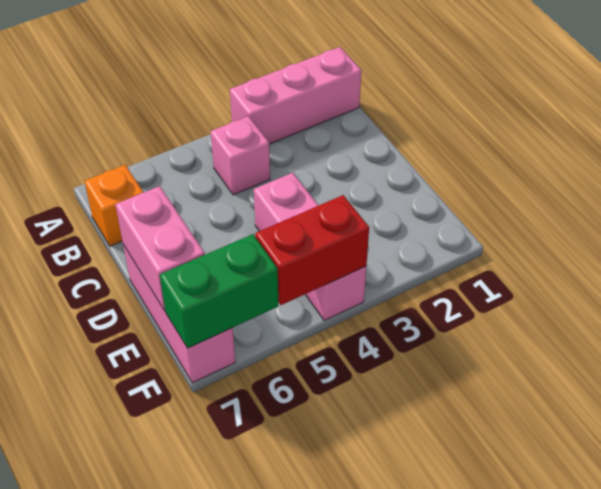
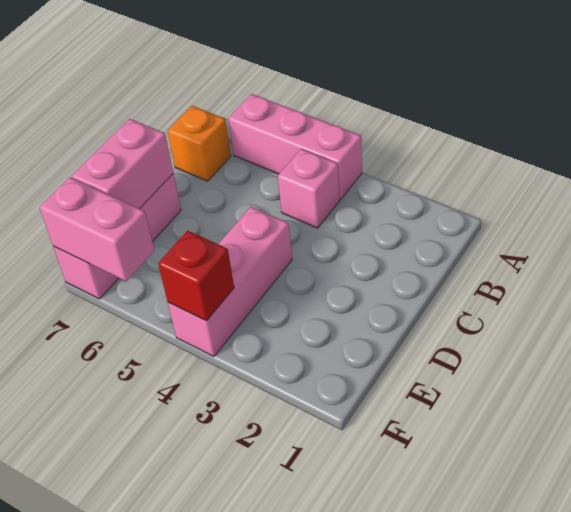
pink 1x3 brick [230,47,361,144] -> pink 1x3 brick moved to [228,94,362,199]
red 1x2 brick [255,195,369,305] -> red 1x1 brick [158,231,234,321]
green 1x2 brick [160,234,279,348] -> pink 1x2 brick [39,177,154,281]

